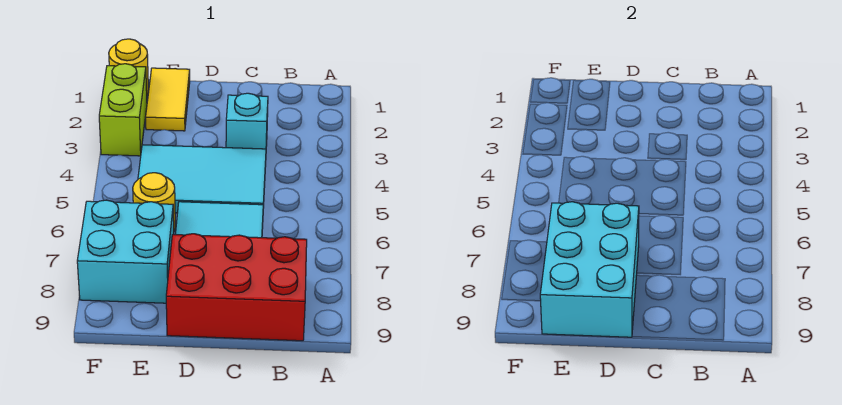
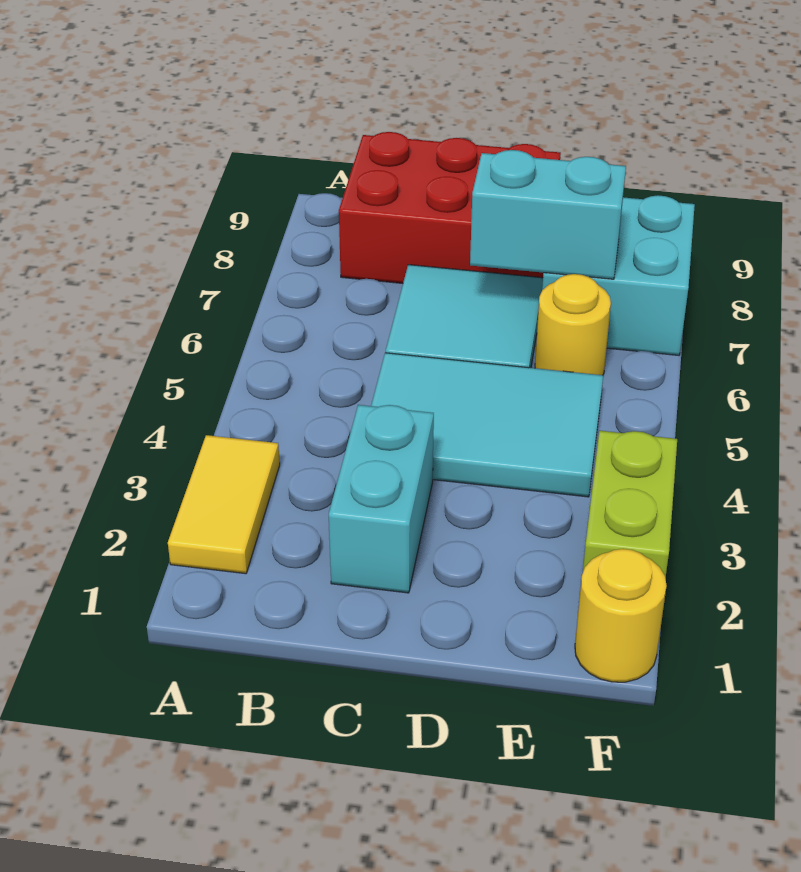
cyan 1x1 brick [226,93,268,149] -> cyan 1x2 brick [329,405,434,593]
cyan 2x3 brick [540,202,639,337] -> cyan 1x2 brick [470,150,626,279]
yellow 1x2 tile [146,68,190,131] -> yellow 1x2 tile moved to [168,435,280,574]

